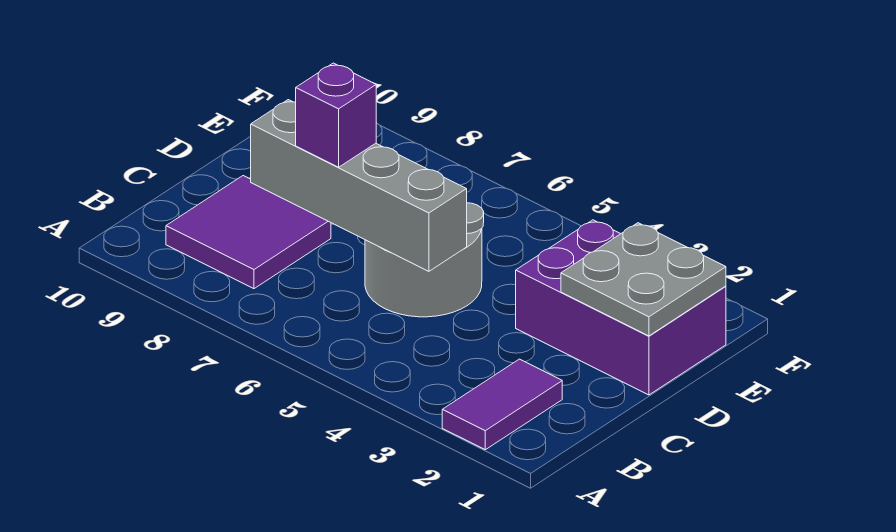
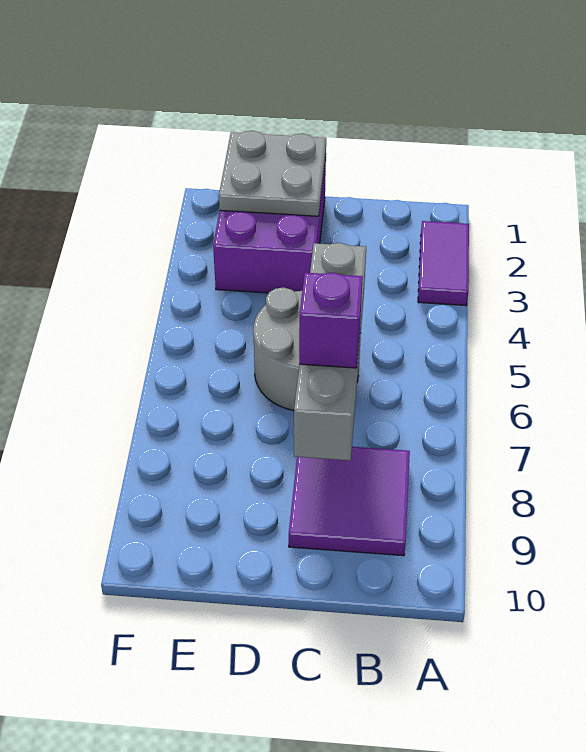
purple 1x2 tile [442,359,562,450] -> purple 1x2 tile turned to [418,221,469,306]

